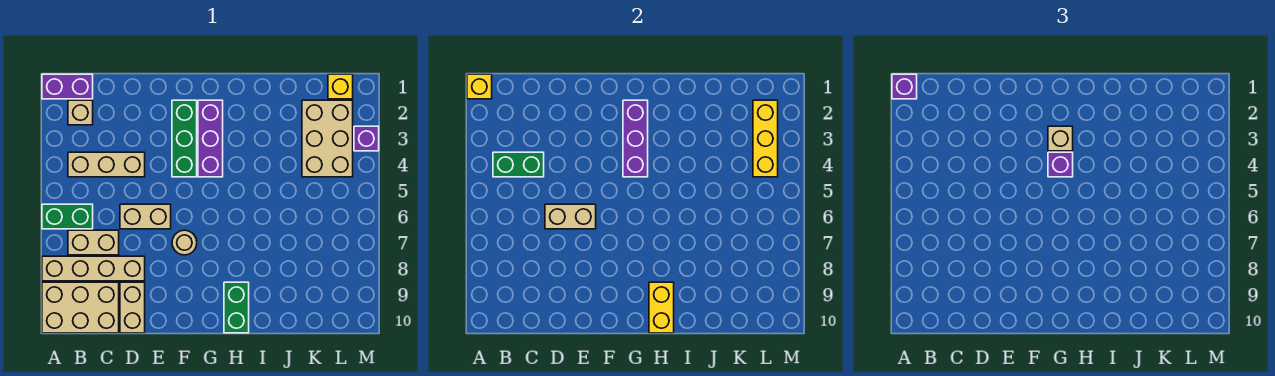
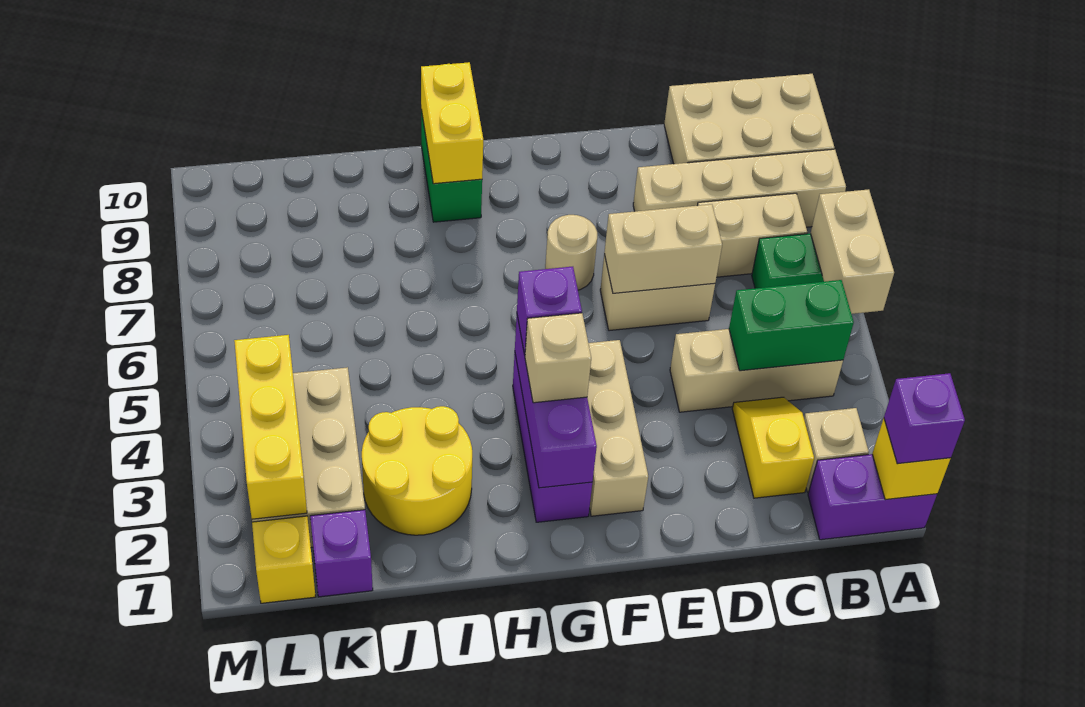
none -> yellow 1x2 slope [732,397,814,498]
tan 1x2 brick [120,282,145,333] -> tan 1x2 brick moved to [811,189,894,314]
green 1x3 brick [172,100,197,177] -> tan 1x3 brick [587,340,648,516]
none -> yellow 2x2 round brick [362,406,472,535]
purple 1x1 brick [354,126,379,151] -> purple 1x1 brick moved to [310,510,373,597]

